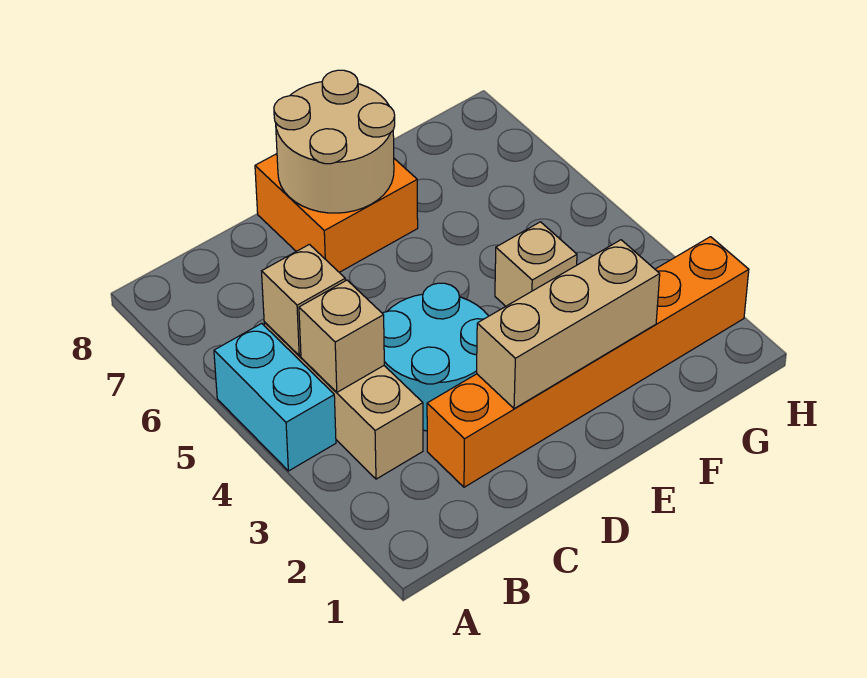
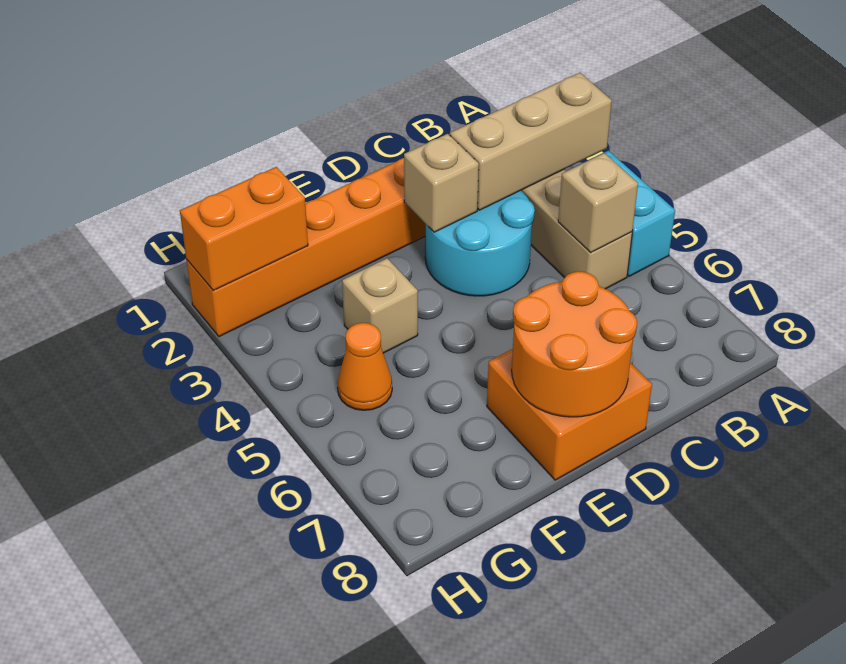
tan 1x1 brick [299,280,384,392] -> tan 1x1 brick moved to [404,134,479,232]
tan 1x3 brick [477,240,660,409] -> tan 1x3 brick moved to [450,73,612,210]
tan 2x2 round brick [274,70,395,213] -> orange 2x2 round brick [512,271,637,417]
none -> orange 1x2 brick [180,167,308,290]
none -> orange 1x1 cone [337,323,392,410]

